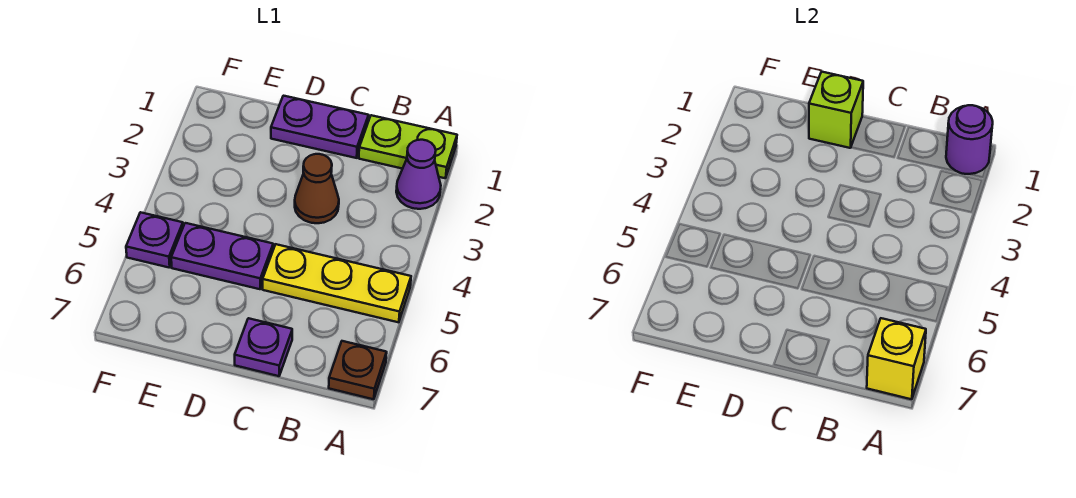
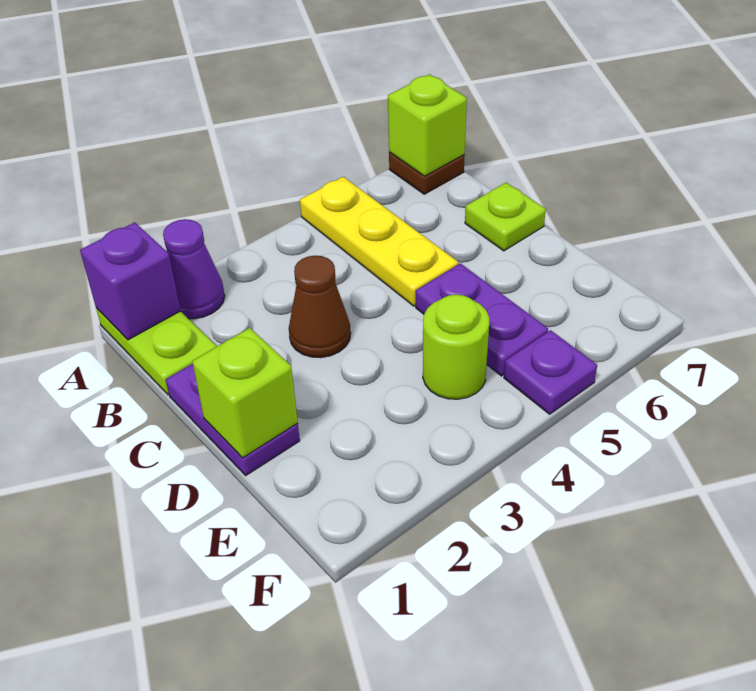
purple 1x1 round brick [946,105,993,174] -> purple 1x1 brick [80,222,181,340]
yellow 1x1 brick [867,318,926,399] -> lime 1x1 brick [388,74,467,176]
purple 1x1 plate [235,318,292,376] -> lime 1x1 plate [465,183,546,251]
none -> lime 1x1 round brick [423,295,489,399]

